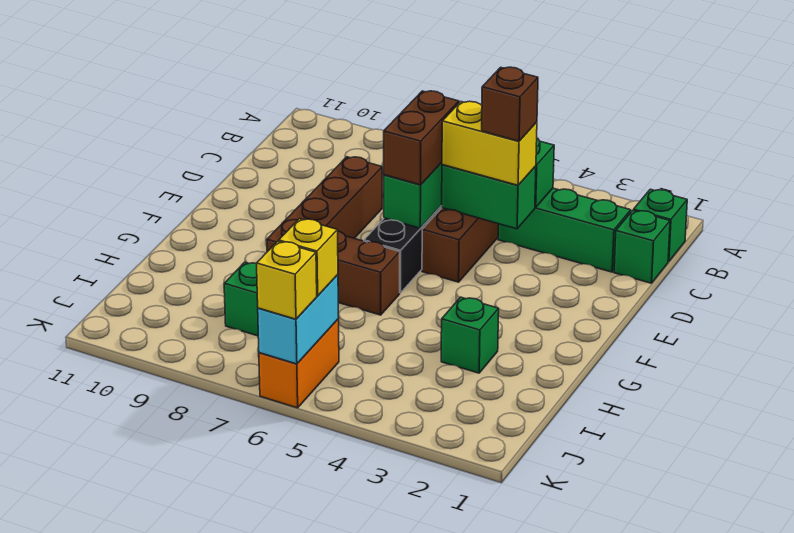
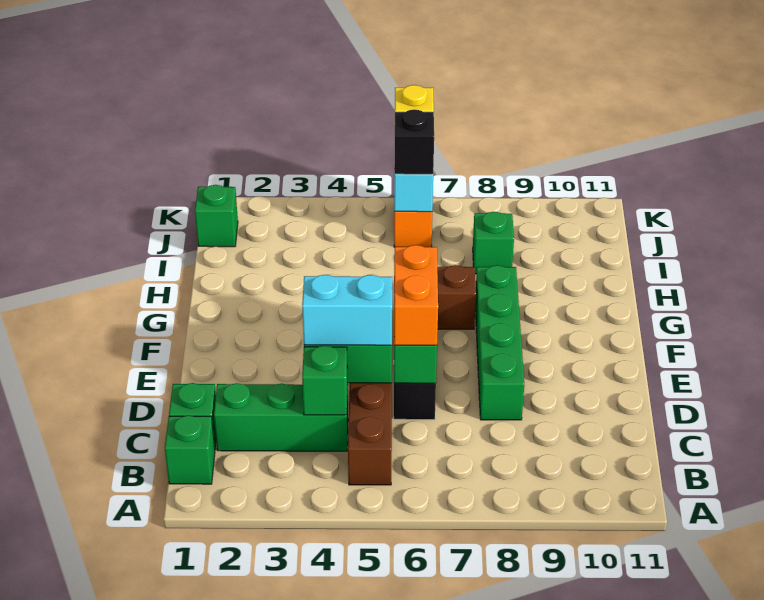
yellow 1x2 brick [442,101,537,185] -> cyan 1x2 brick [302,275,392,345]
brown 1x1 brick [482,67,538,141] -> none
brown 1x2 brick [384,91,459,185] -> orange 1x2 brick [394,245,438,345]
brown 1x4 brick [267,157,382,252] -> green 1x4 brick [475,265,524,420]
green 1x1 brick [441,297,499,373] -> green 1x1 brick moved to [195,185,238,247]
yellow 1x1 brick [279,219,338,296] -> black 1x1 brick [394,109,434,174]

